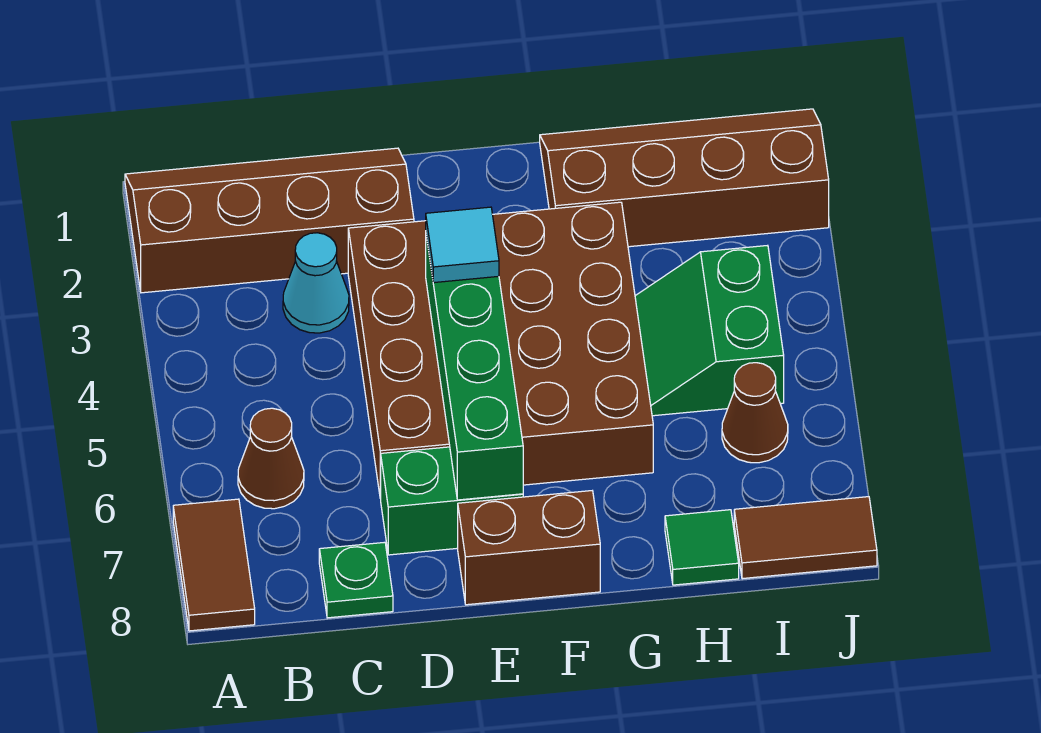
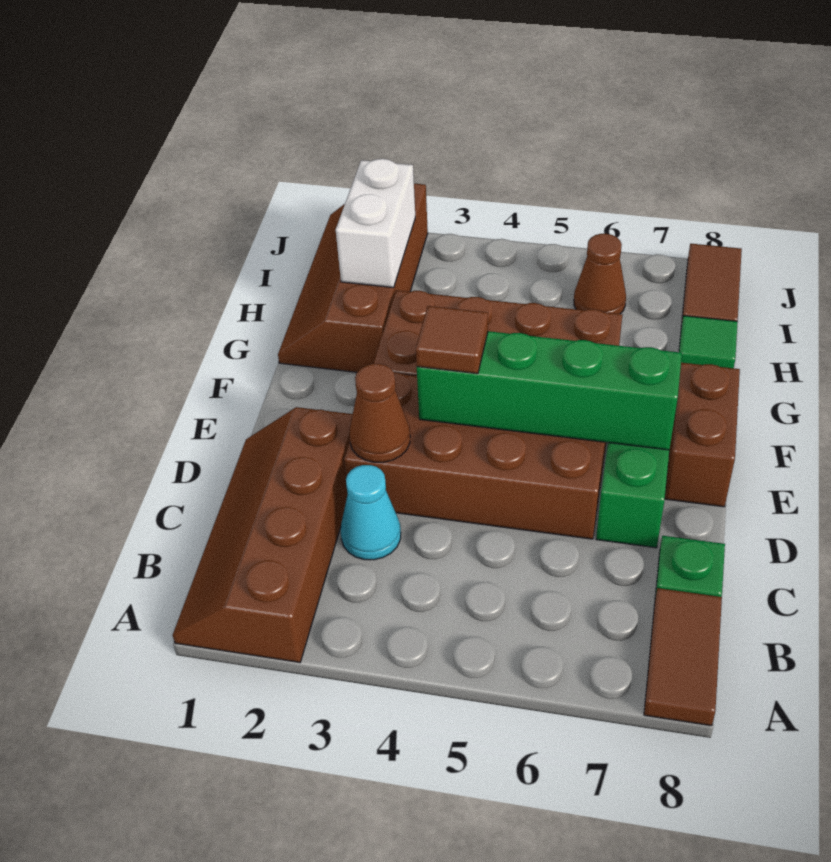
brown 1x2 tile [173,499,255,631] -> brown 1x2 tile turned to [644,588,722,726]
brown 1x1 cone [238,408,304,509] -> brown 1x1 cone moved to [349,364,410,462]
cyan 1x1 tile [426,207,499,283] -> brown 1x1 tile [416,306,488,374]
none -> white 1x2 brick [336,159,415,288]
green 2x2 slope [635,245,784,416] -> none

